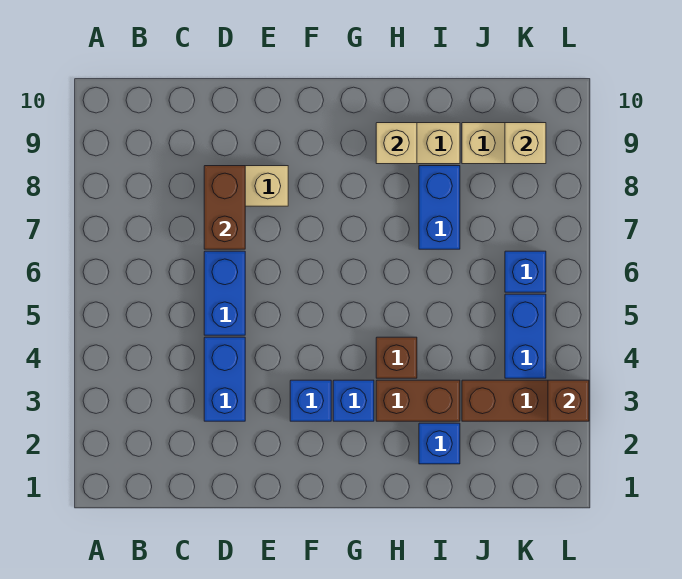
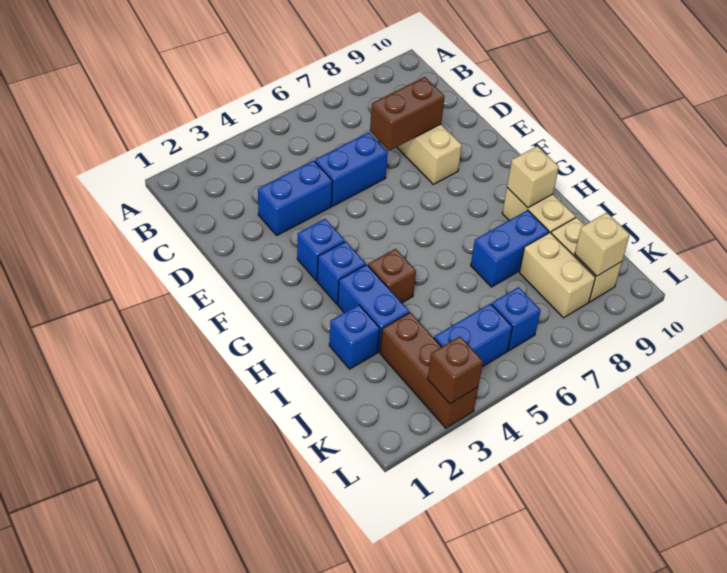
brown 1x2 brick [376,380,460,421] -> blue 1x2 brick [338,265,409,352]
none -> tan 1x2 brick [519,233,595,318]

